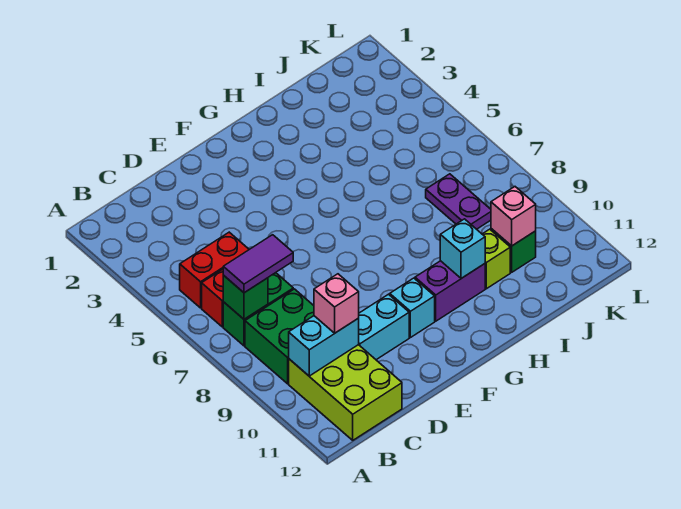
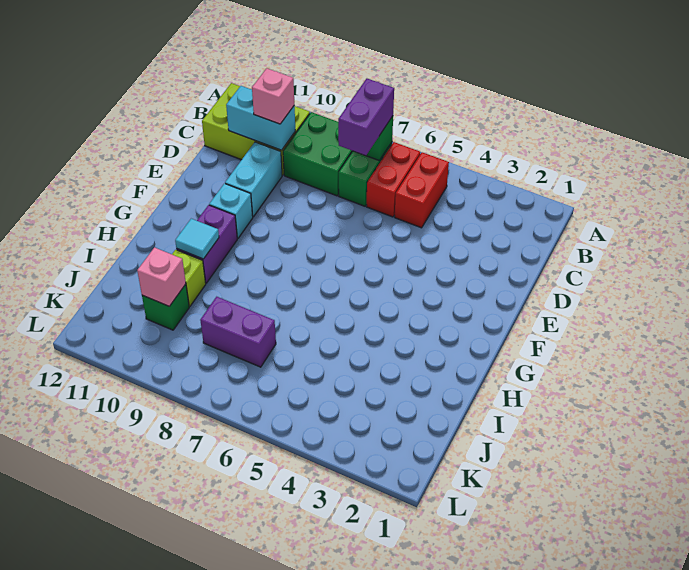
purple 1x2 tile [223,235,293,293] -> purple 1x2 brick [338,79,394,156]
cyan 1x2 brick [289,316,359,376] -> cyan 1x2 brick turned to [226,86,295,150]
cyan 1x1 brick [440,219,485,278] -> cyan 1x1 tile [175,219,219,259]
purple 1x2 plate [426,174,491,229] -> purple 1x2 brick [200,297,276,367]

